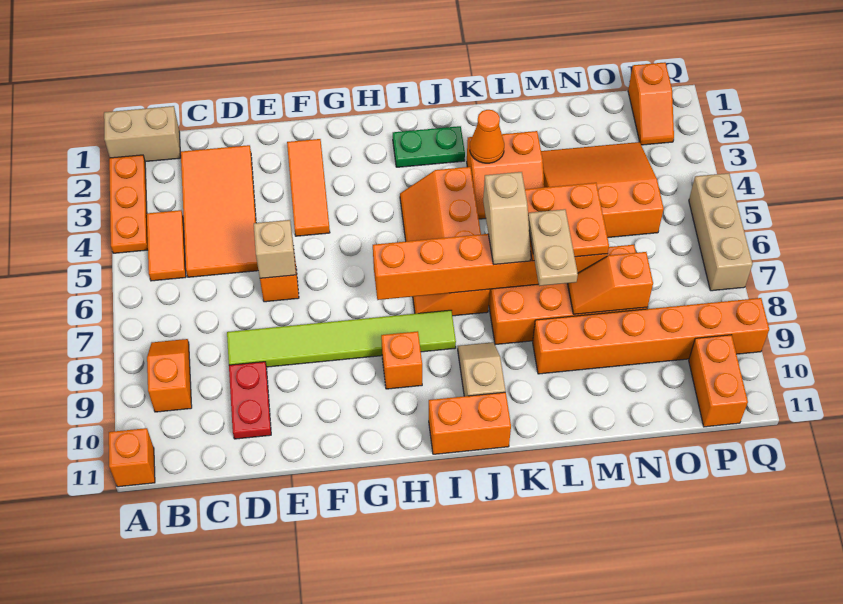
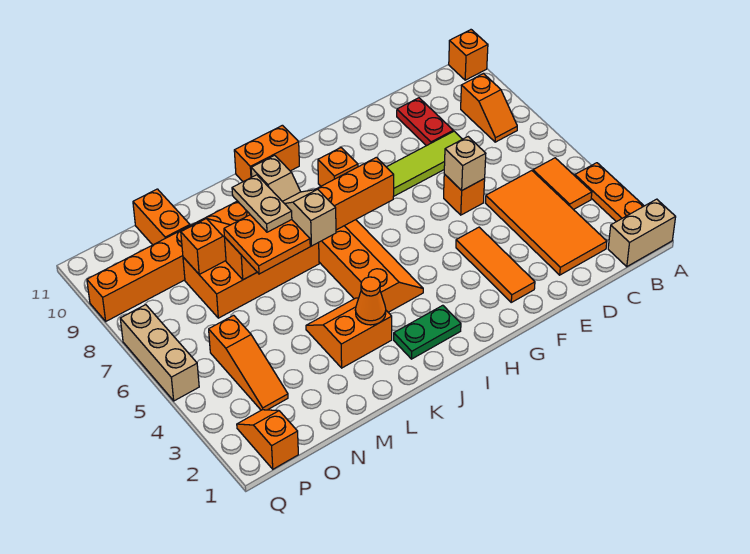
orange 3x3 slope [541,142,664,237] -> orange 1x3 slope [209,315,288,410]
orange 1x2 brick [689,335,748,427] -> orange 1x2 brick moved to [133,189,190,245]

